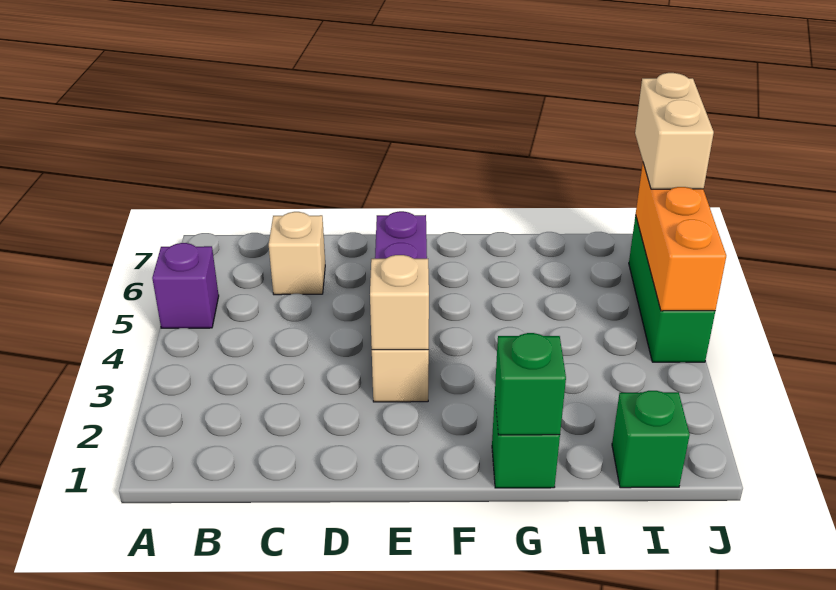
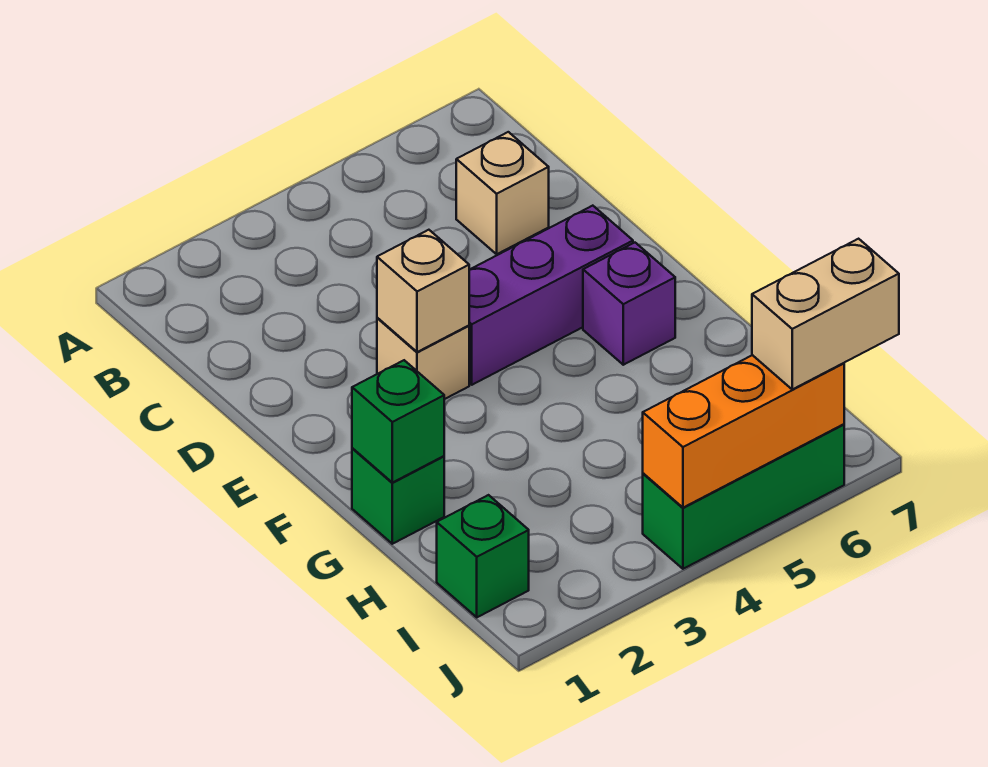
purple 1x1 brick [152,243,219,328] -> purple 1x1 brick moved to [583,243,675,365]

